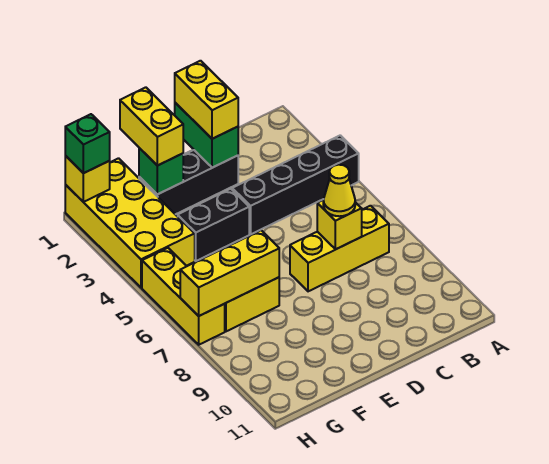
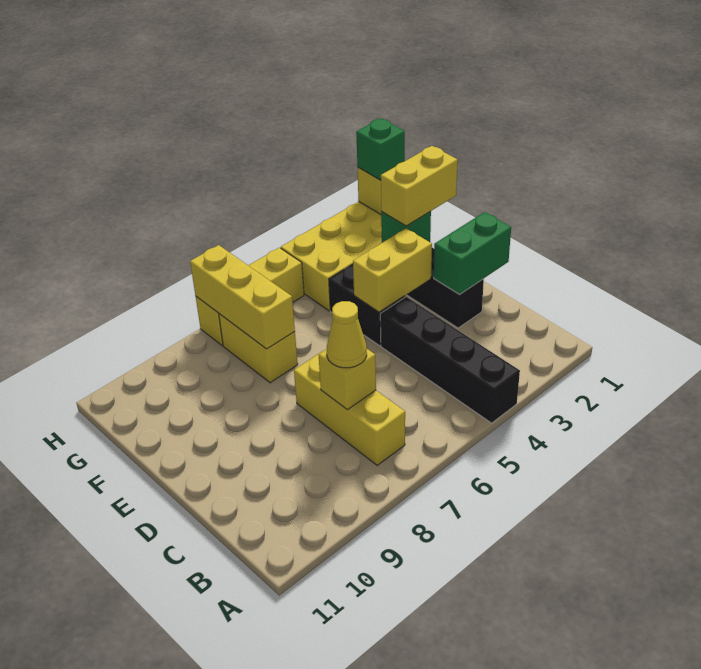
yellow 1x2 brick [175,61,238,139] -> yellow 1x2 brick moved to [353,228,432,312]

